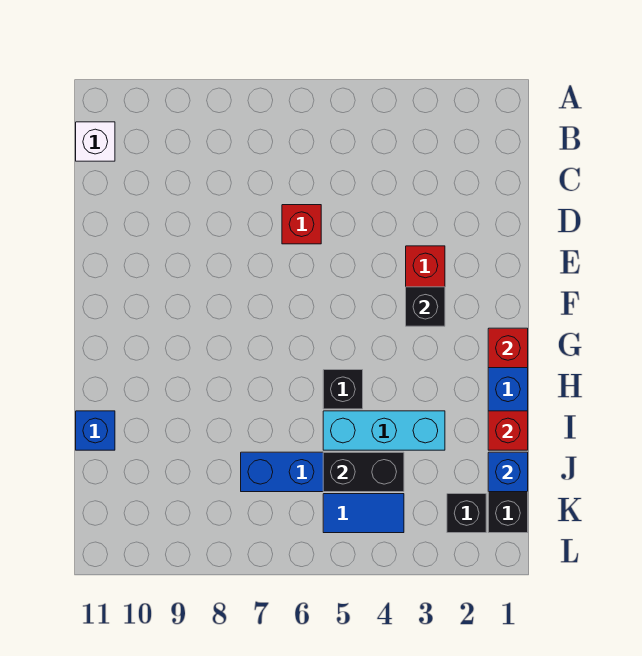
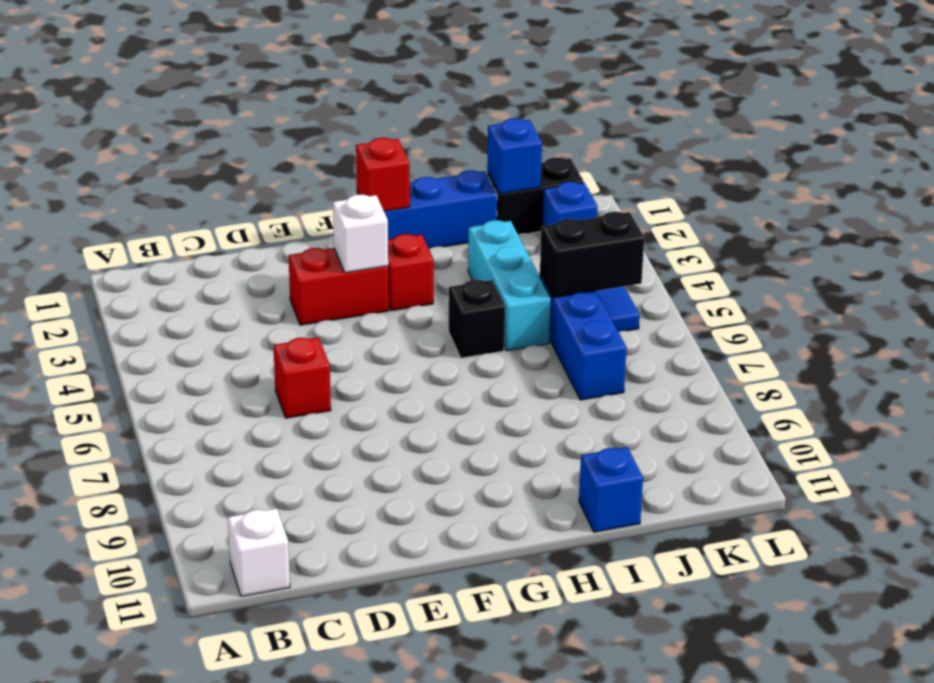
black 1x1 brick [406,287,445,326] -> white 1x1 brick [333,194,388,273]
red 1x1 brick [488,411,528,450] -> red 1x1 brick moved to [388,234,434,311]
black 1x2 brick [323,452,404,492] -> black 1x2 brick turned to [540,212,644,298]
black 1x1 brick [447,494,486,533] -> blue 1x1 brick [542,182,598,226]

